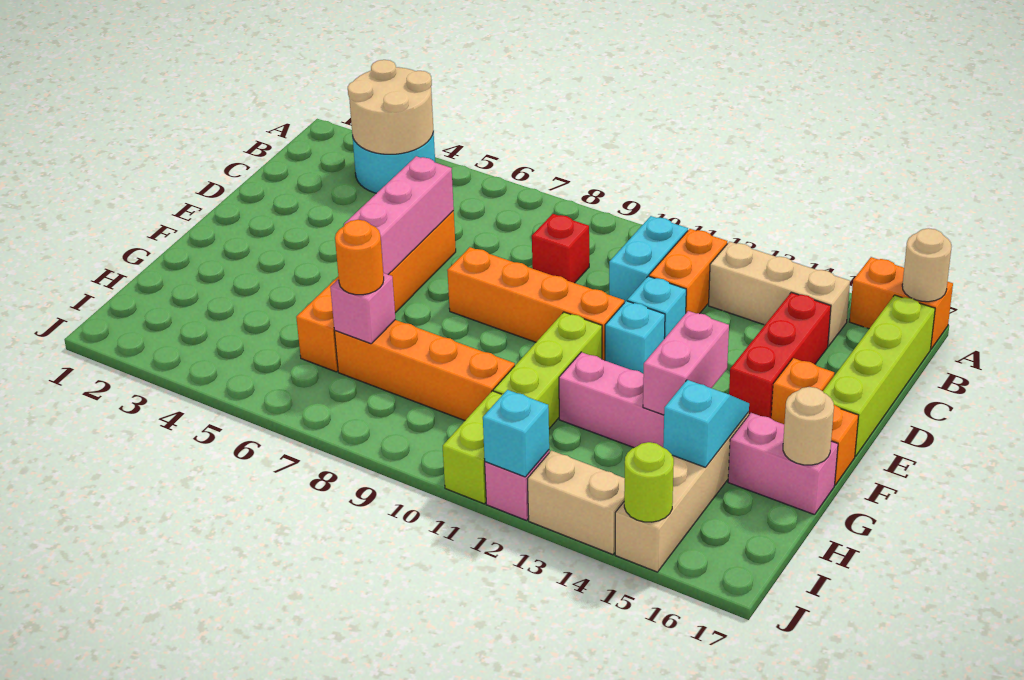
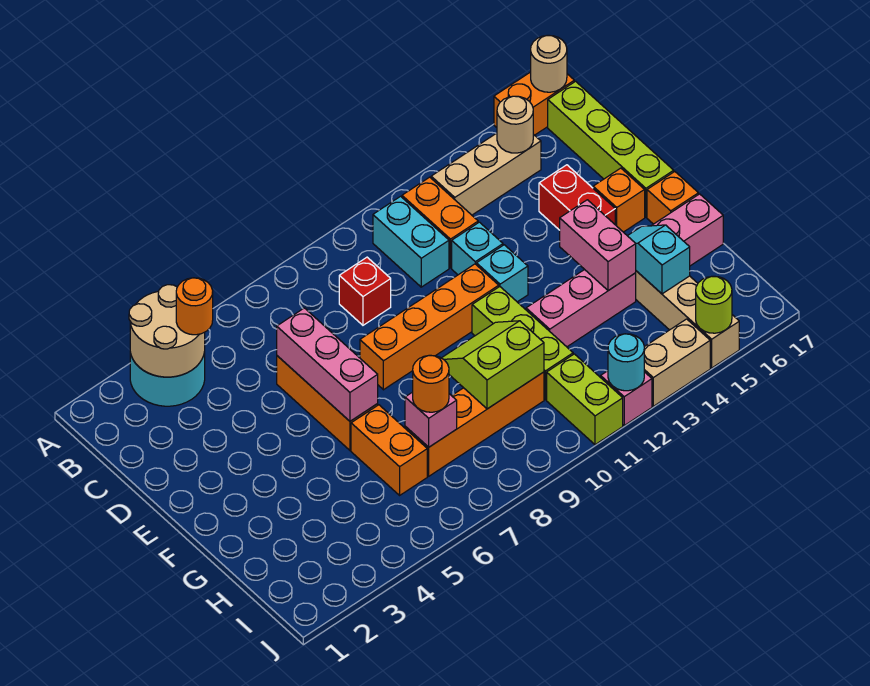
none -> orange 1x1 round brick [176,278,213,335]
red 1x3 brick [729,292,831,418] -> red 1x2 brick [539,165,615,230]
none -> lime 2x2 slope [442,321,544,409]
tan 1x1 round brick [783,387,834,465] -> tan 1x1 round brick moved to [497,96,533,153]
cyan 1x1 brick [483,390,549,477] -> cyan 1x1 round brick [608,334,644,391]

